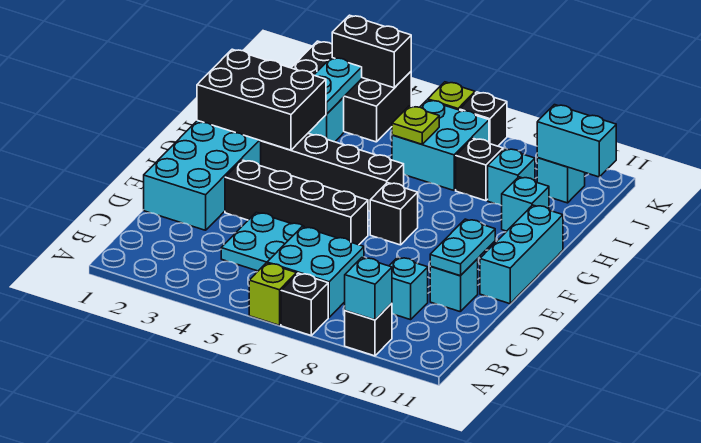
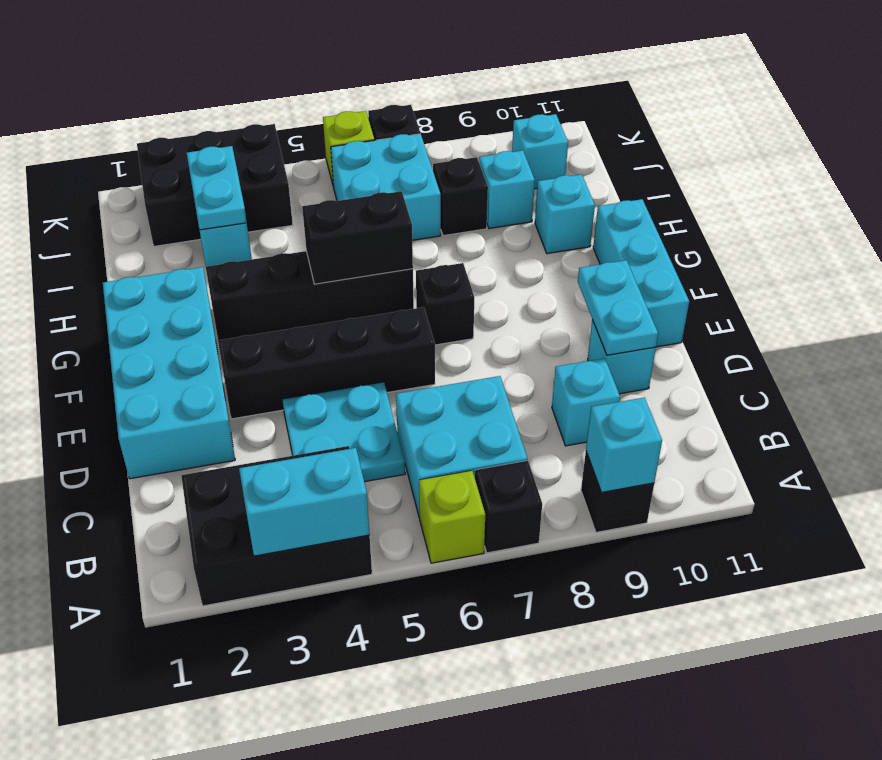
black 2x3 brick [197,49,326,150] -> black 2x3 brick moved to [181,446,372,606]
lime 1x1 plate [392,106,439,144] -> none
cyan 1x2 brick [537,105,616,177] -> cyan 1x2 brick moved to [239,448,370,556]
black 1x2 brick [332,15,411,88] -> black 1x2 brick moved to [302,191,413,284]

